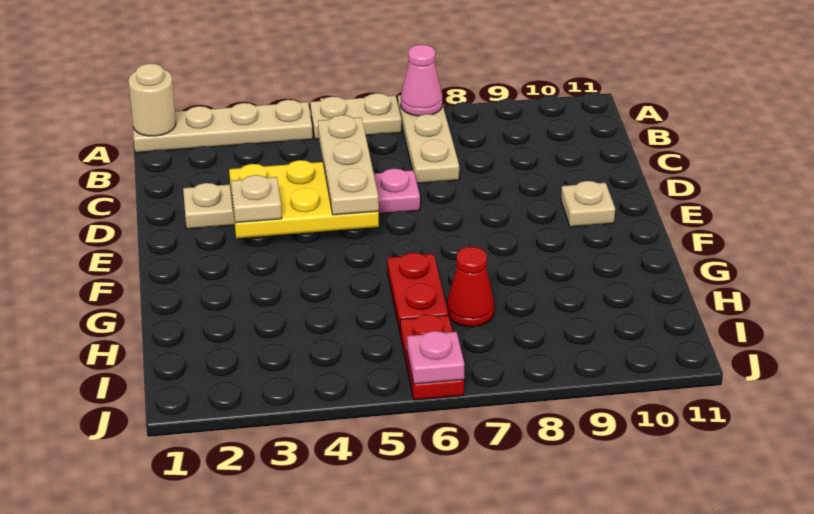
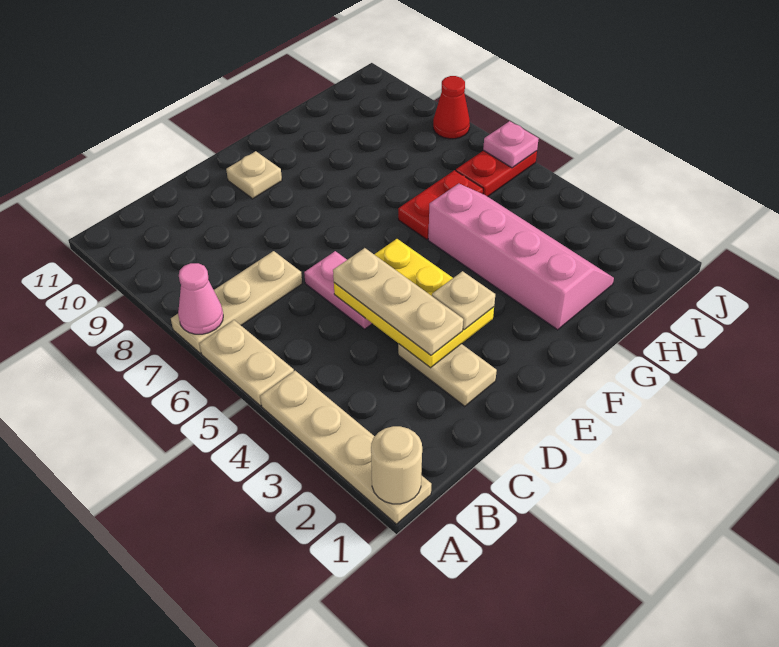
tan 1x3 plate [318,115,379,215] -> tan 1x3 plate turned to [333,248,463,355]
none -> pink 2x4 slope [428,183,614,330]
red 1x1 cone [447,247,494,327] -> red 1x1 cone moved to [433,76,470,139]

